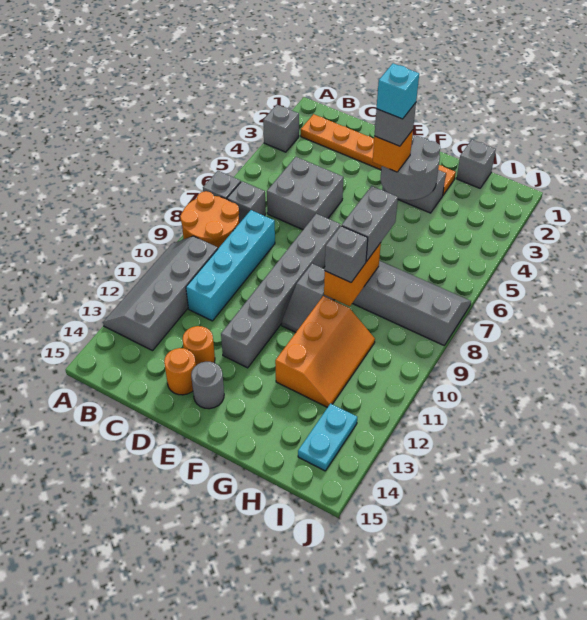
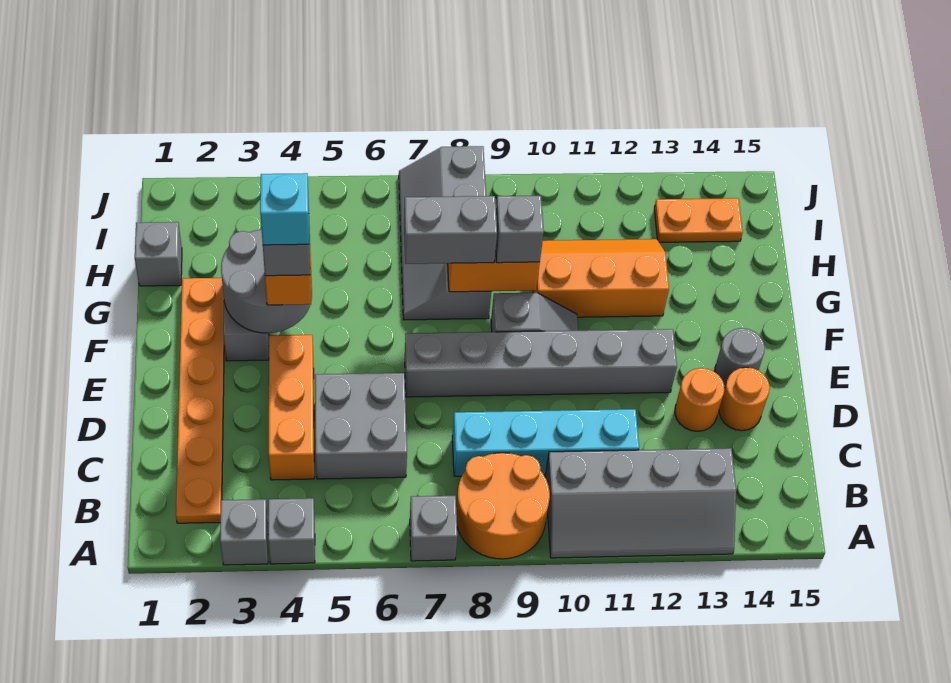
grey 1x1 brick [227,181,266,223] -> grey 1x1 brick moved to [268,498,315,564]
none -> orange 1x3 brick [269,335,314,480]
cyan 1x2 plate [298,403,357,471] -> orange 1x2 plate [654,198,743,242]

